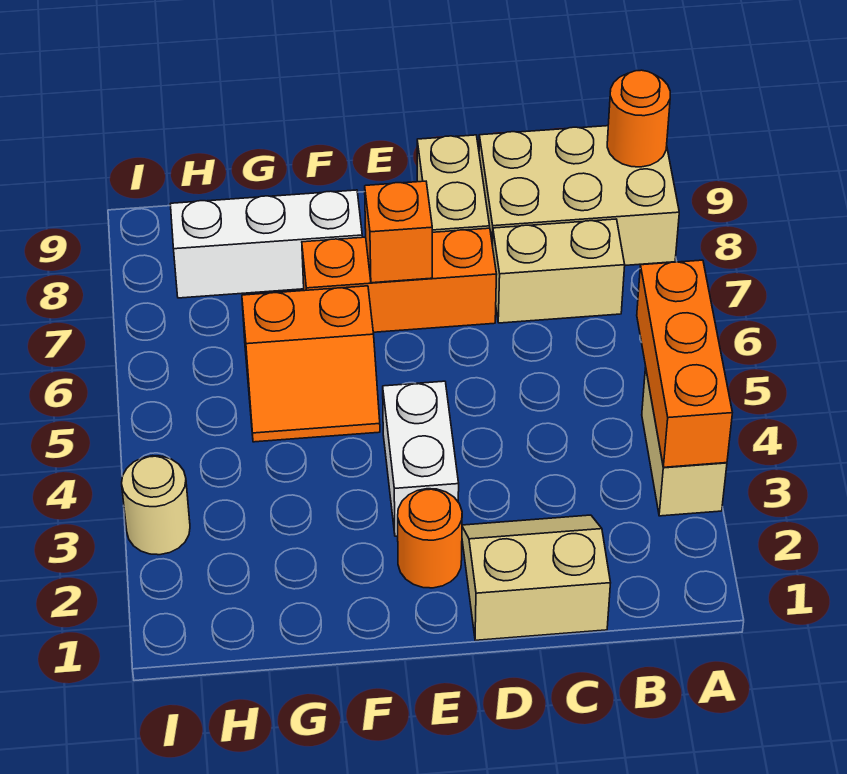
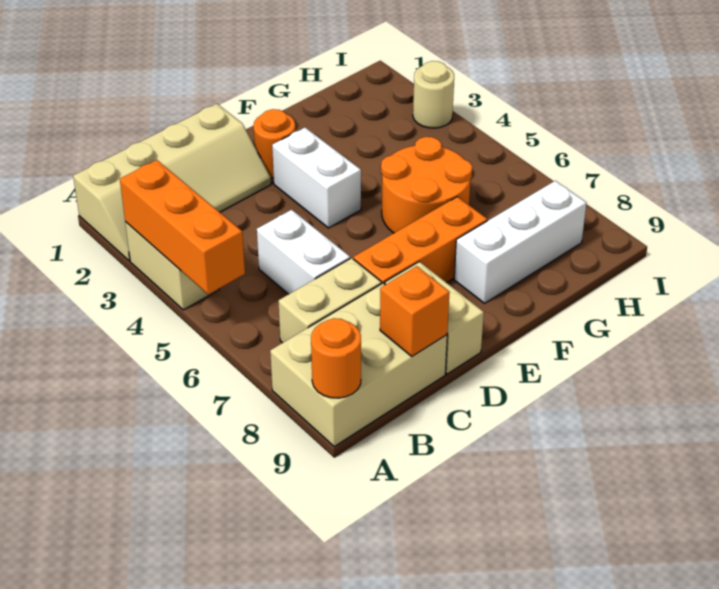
tan 2x2 slope [462,515,610,640] -> tan 2x4 slope [73,104,271,261]
none -> white 1x2 brick [257,210,350,294]
orange 1x1 brick [365,181,432,283] -> orange 1x1 brick moved to [380,266,449,356]
orange 2x2 slope [242,286,380,442] -> orange 2x2 round brick [381,137,472,233]

